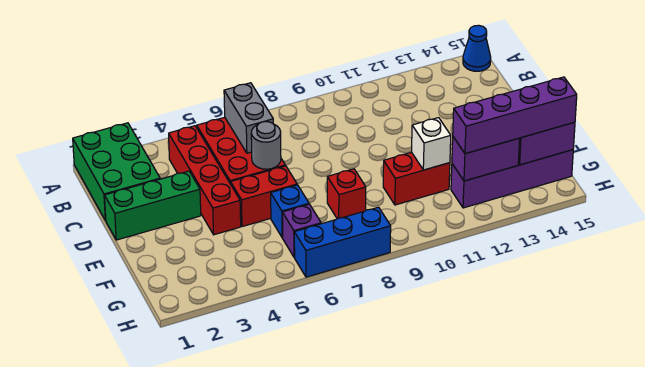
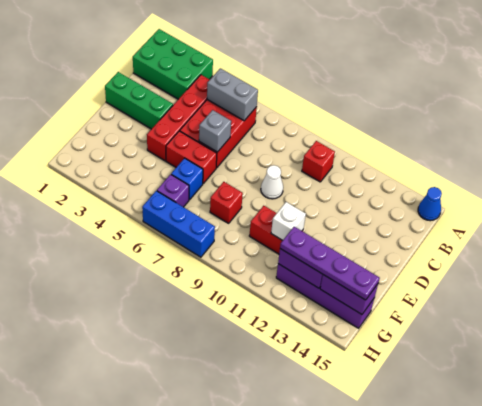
green 2x3 brick [73,123,160,221] -> green 2x3 brick turned to [133,29,213,99]
grey 1x2 brick [224,83,273,153] -> grey 1x2 brick turned to [207,68,258,121]
none -> red 1x1 brick [302,141,335,182]
grey 1x1 round brick [251,122,281,169] -> grey 1x1 brick [199,110,231,152]
none -> white 1x1 cone [261,165,283,199]
purple 1x4 brick [453,77,577,154] -> purple 1x4 plate [280,227,380,300]

